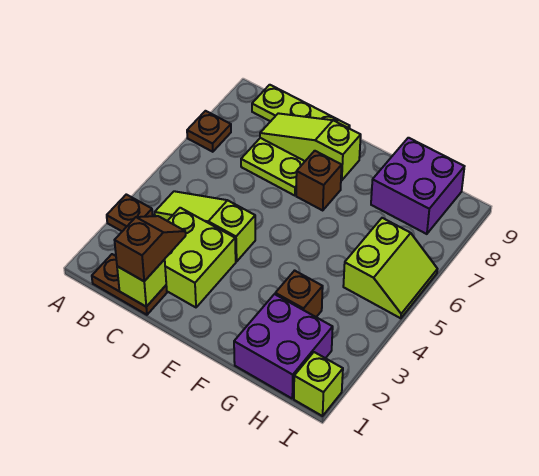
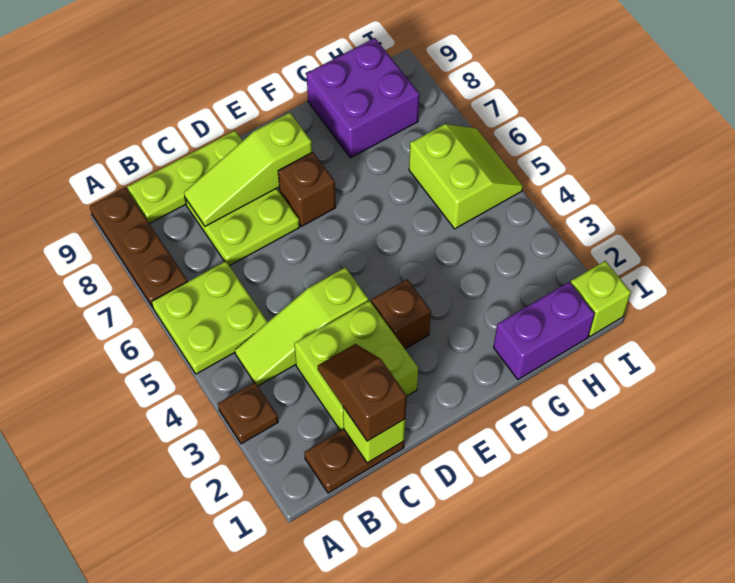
none -> lime 2x2 plate [152,261,267,374]
brown 1x1 plate [187,111,231,152] -> brown 1x3 plate [90,188,187,307]
purple 2x2 brick [234,294,333,398] -> purple 1x2 brick [494,282,595,379]
brown 1x1 brick [275,271,323,317] -> brown 1x1 brick moved to [371,279,431,349]

